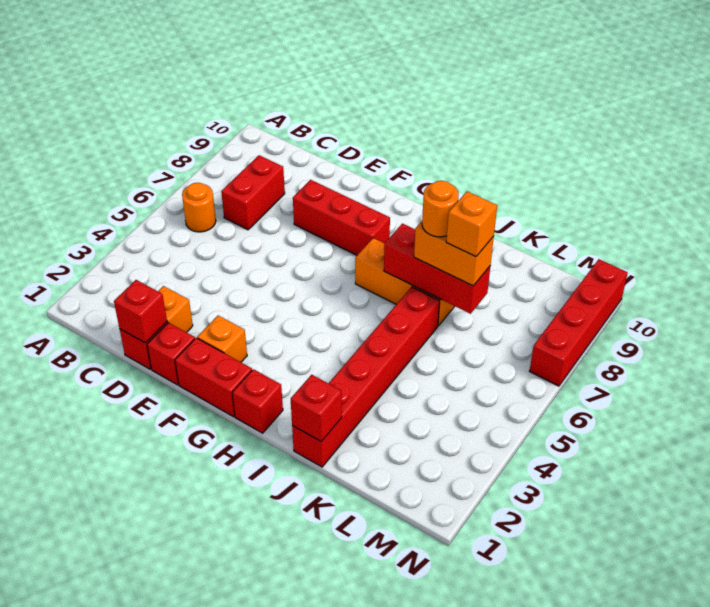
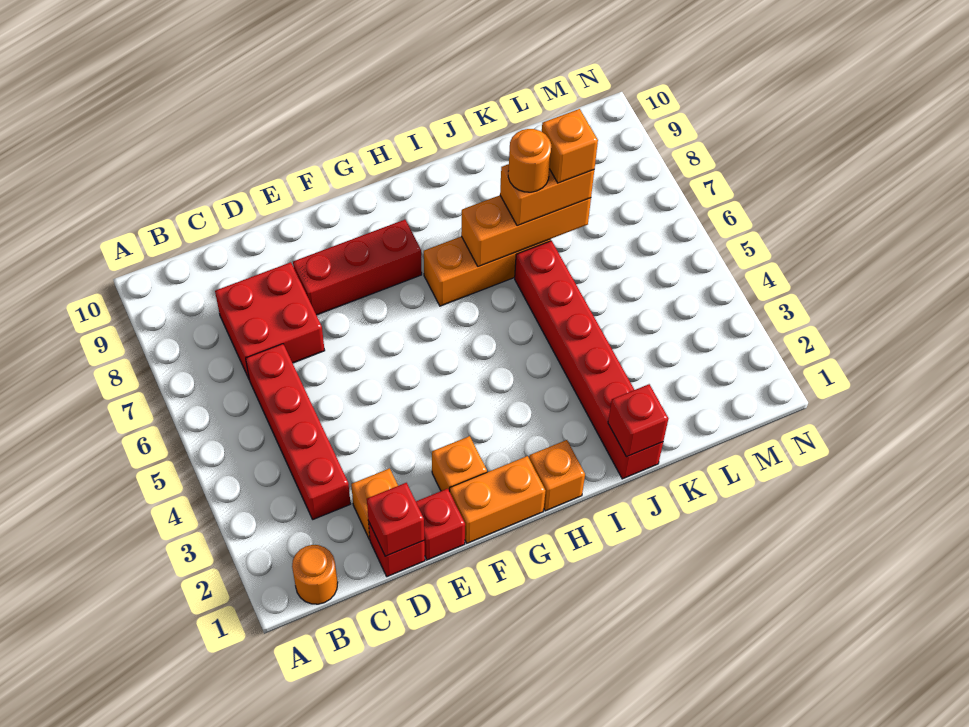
orange 1x1 round brick [182,183,216,232] -> orange 1x1 round brick moved to [292,545,338,604]
red 1x2 brick [221,155,285,230] -> red 2x2 brick [215,262,325,379]
red 1x2 brick [175,338,252,417] -> orange 1x2 brick [450,456,545,543]
red 1x1 brick [232,369,283,433] -> orange 1x1 brick [529,440,585,511]
red 1x3 brick [384,224,490,314] -> orange 1x3 brick [461,195,591,267]
red 1x4 brick [530,259,628,386] -> red 1x4 brick moved to [246,344,351,519]

